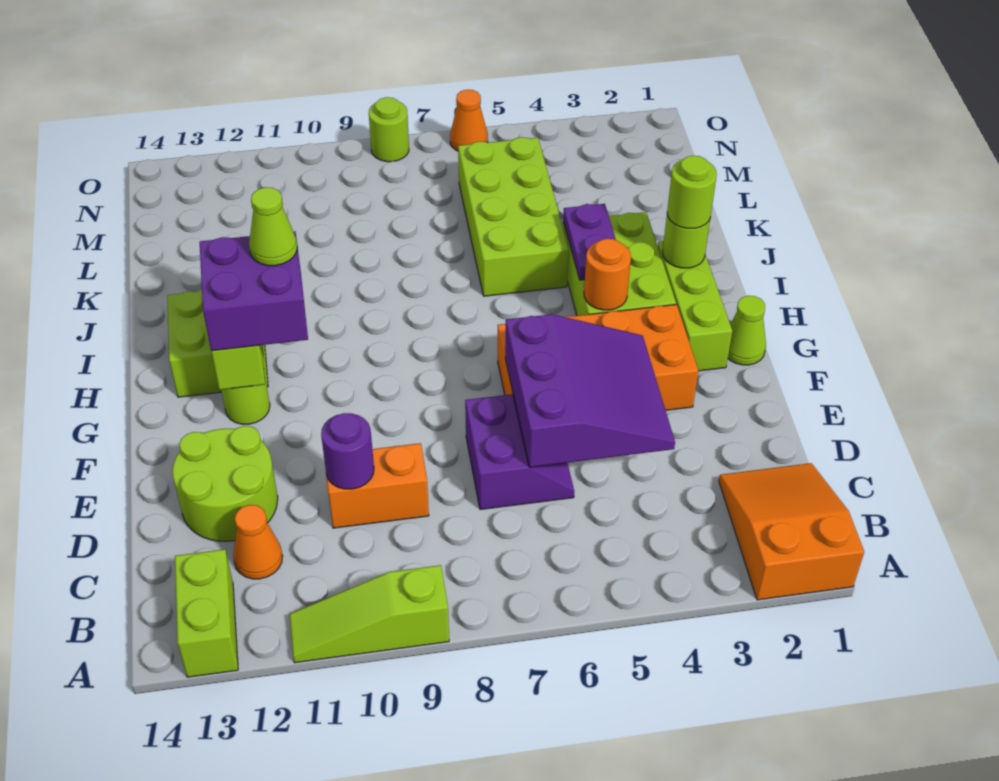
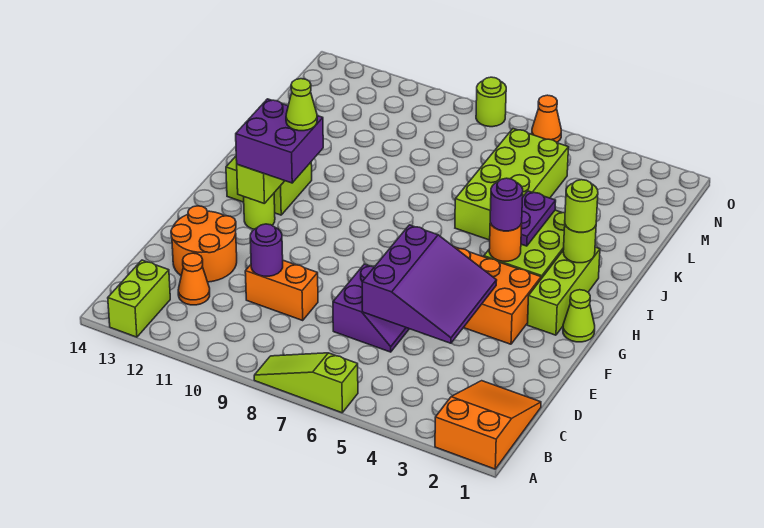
lime 1x3 slope [289,565,449,663] -> lime 1x3 slope moved to [254,353,358,413]
lime 2x2 round brick [173,426,278,541] -> orange 2x2 round brick [171,206,237,282]
none -> purple 1x1 round brick [490,178,523,231]

